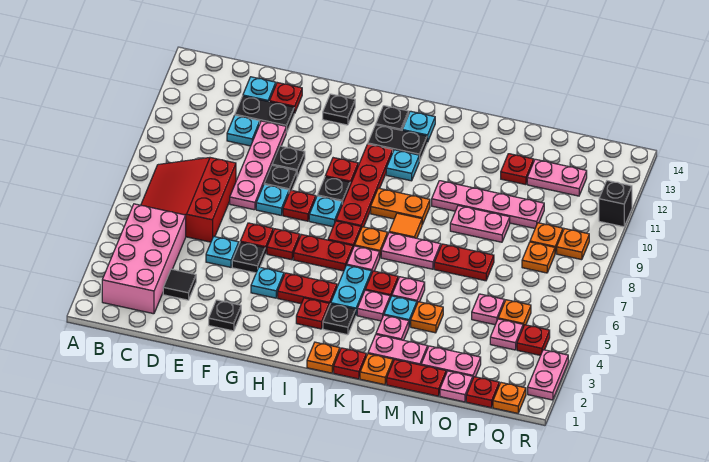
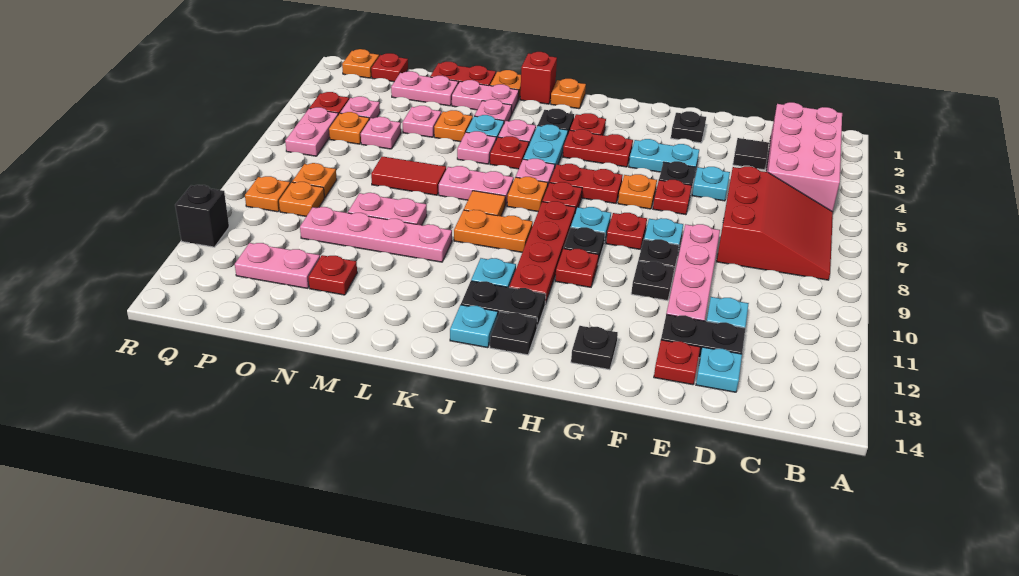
cyan 1x1 plate [251,267,284,298] -> cyan 1x2 plate [629,139,699,172]
red 1x1 plate [267,229,300,260] -> orange 1x1 plate [618,174,657,209]
red 1x1 plate [334,348,366,379] -> red 1x1 brick [520,52,557,104]
red 1x2 plate [434,244,494,281] -> red 1x2 tile [371,156,446,195]
pink 1x1 plate [440,371,473,402] -> pink 1x1 plate moved to [403,106,441,137]
pink 1x2 plate [528,350,568,400] -> pink 1x2 plate moved to [285,107,338,156]

